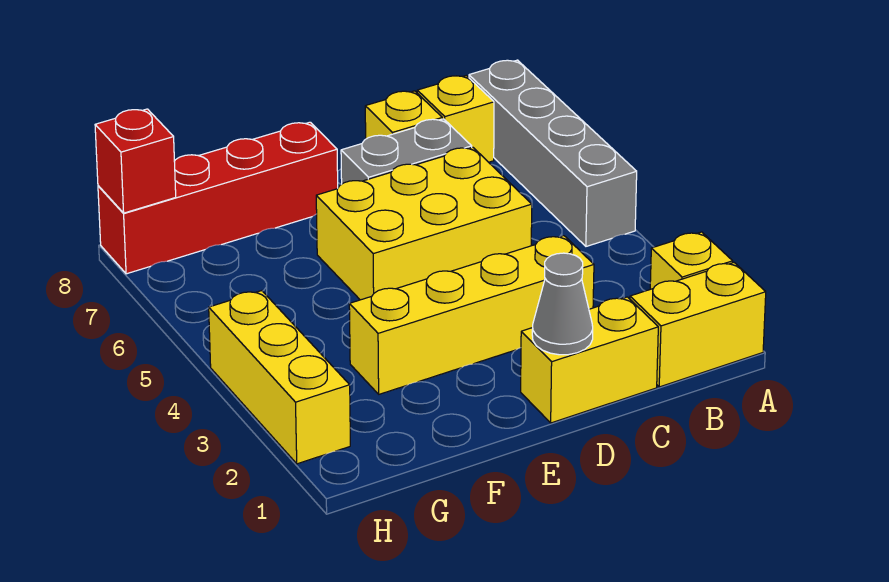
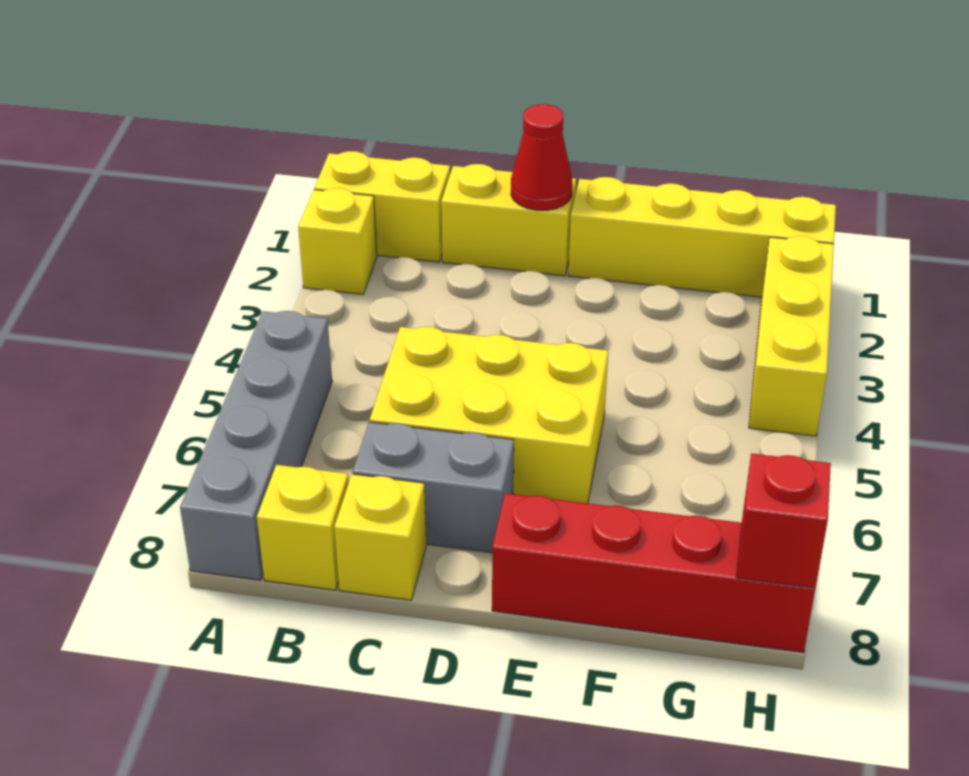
yellow 1x4 brick [349,236,594,394] -> yellow 1x4 brick moved to [568,177,836,297]
grey 1x1 cone [532,253,593,355] -> red 1x1 cone [511,104,572,210]

